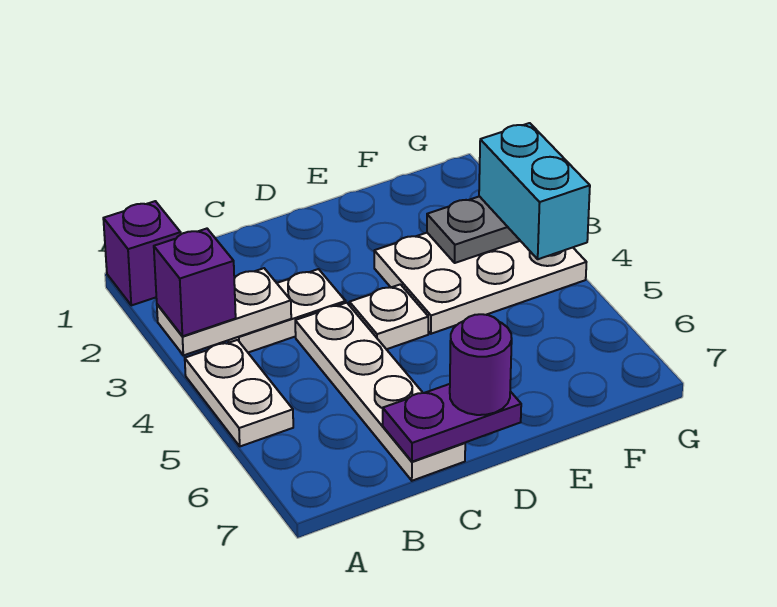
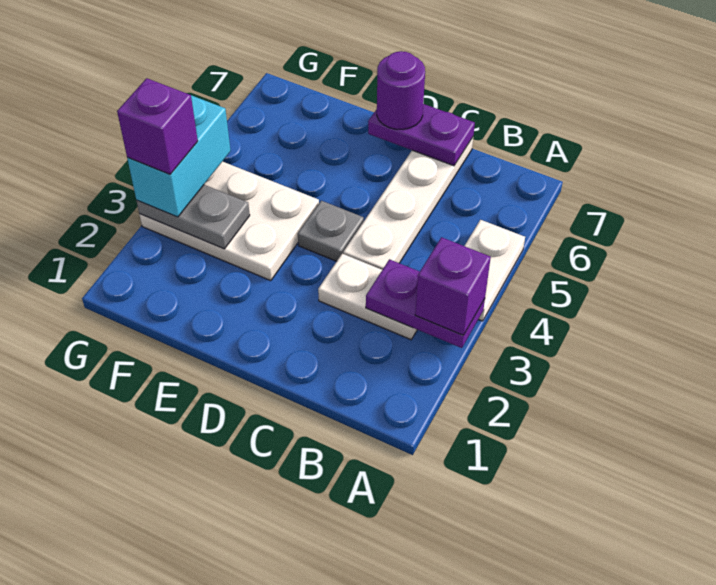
purple 1x1 brick [103,201,181,305] -> purple 1x1 brick moved to [117,78,198,174]
white 1x2 plate [157,268,291,355] -> purple 1x2 plate [366,259,485,348]
white 1x1 plate [349,284,428,349] -> grey 1x1 plate [298,201,364,261]

